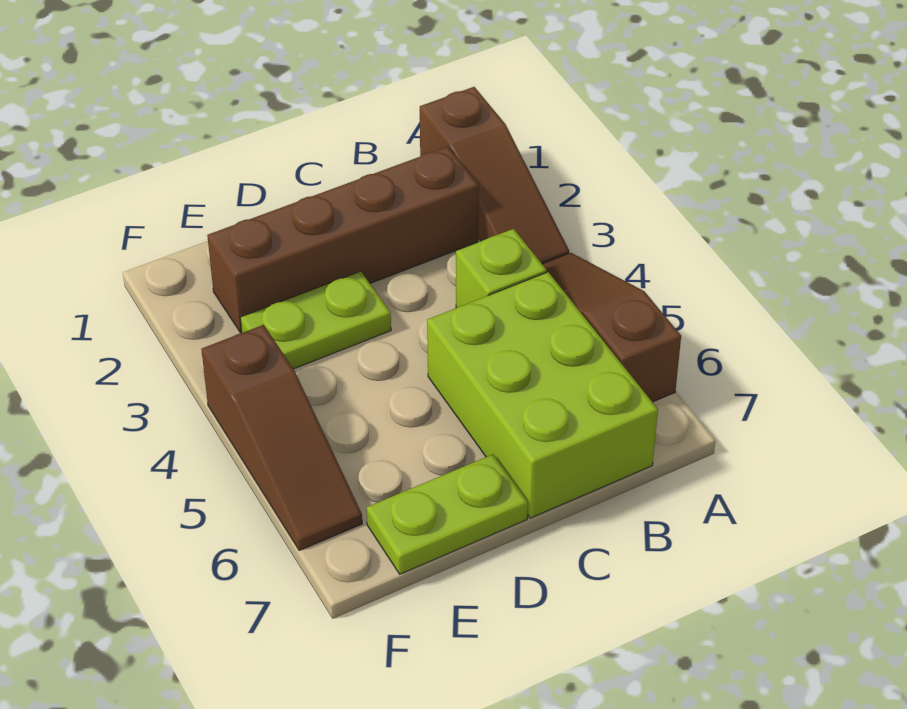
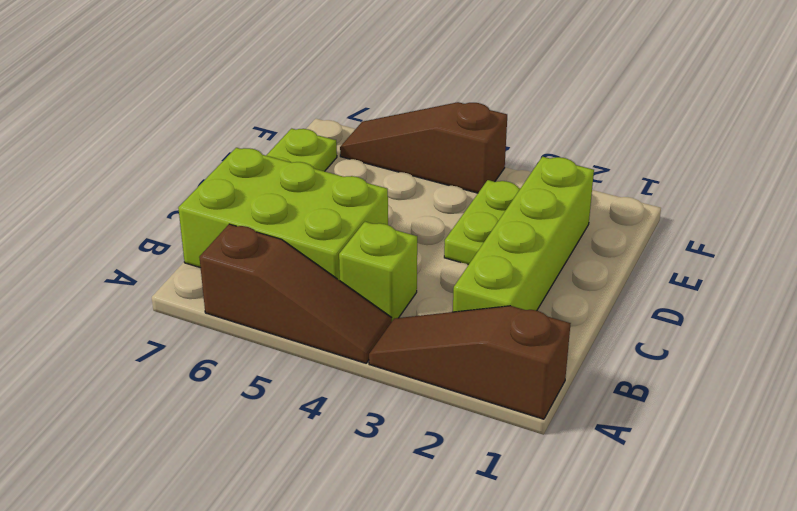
brown 1x4 brick [207,147,479,333] -> lime 1x4 brick [453,157,594,312]

